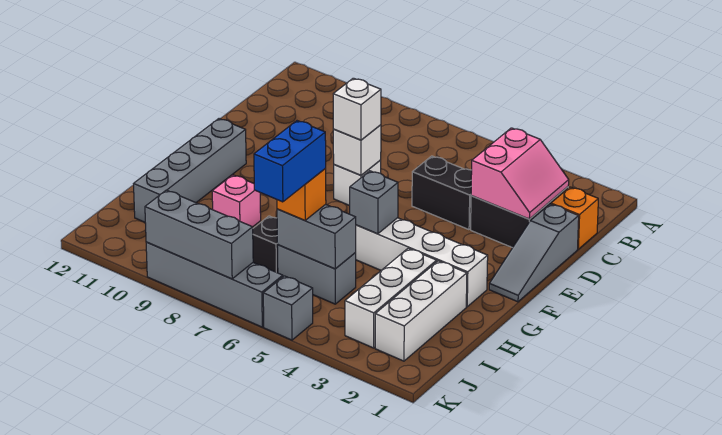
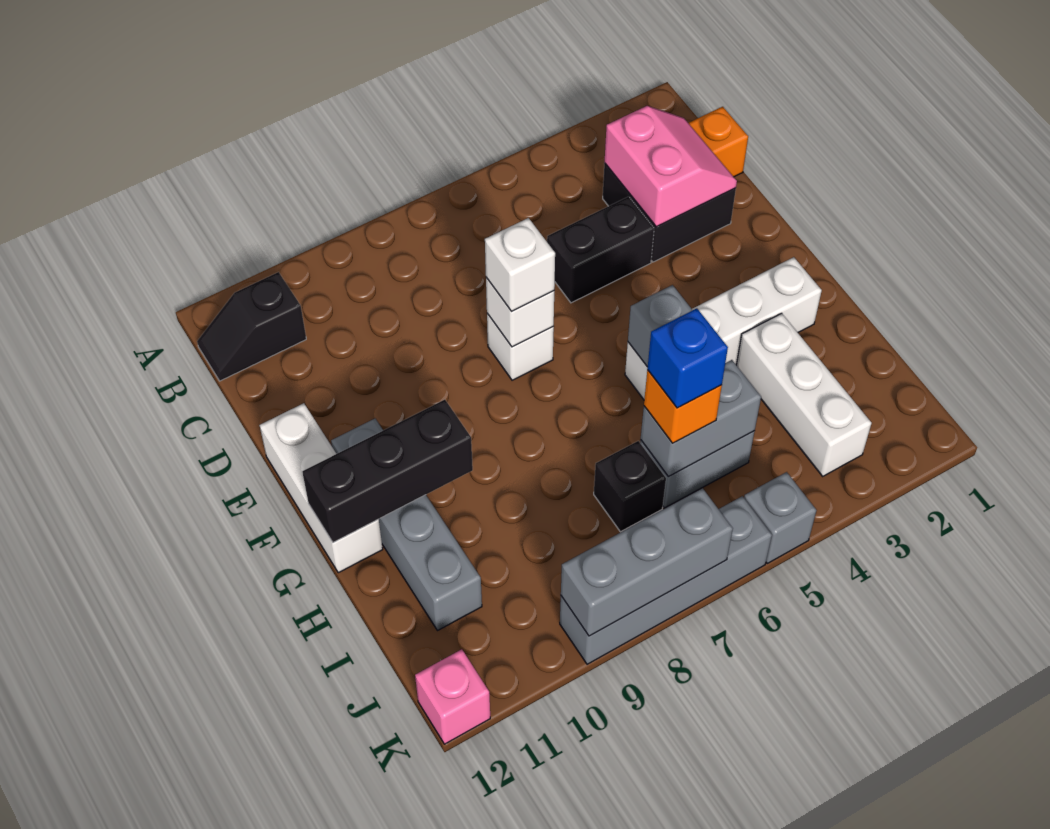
none -> black 1x2 slope [197,272,306,381]
grey 1x3 slope [489,204,579,302] -> none
none -> black 1x3 brick [302,400,473,543]
white 1x3 brick [375,261,467,361] -> white 1x3 brick moved to [260,403,383,573]
pink 1x1 brick [212,175,261,227] -> pink 1x1 brick moved to [415,649,490,744]
blue 1x2 brick [254,121,326,202] -> blue 1x1 brick [647,308,728,408]

